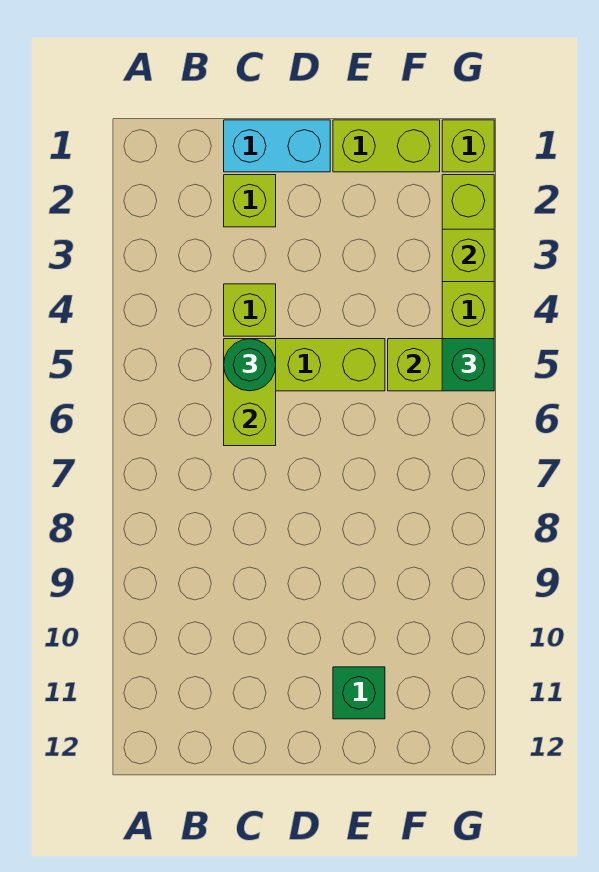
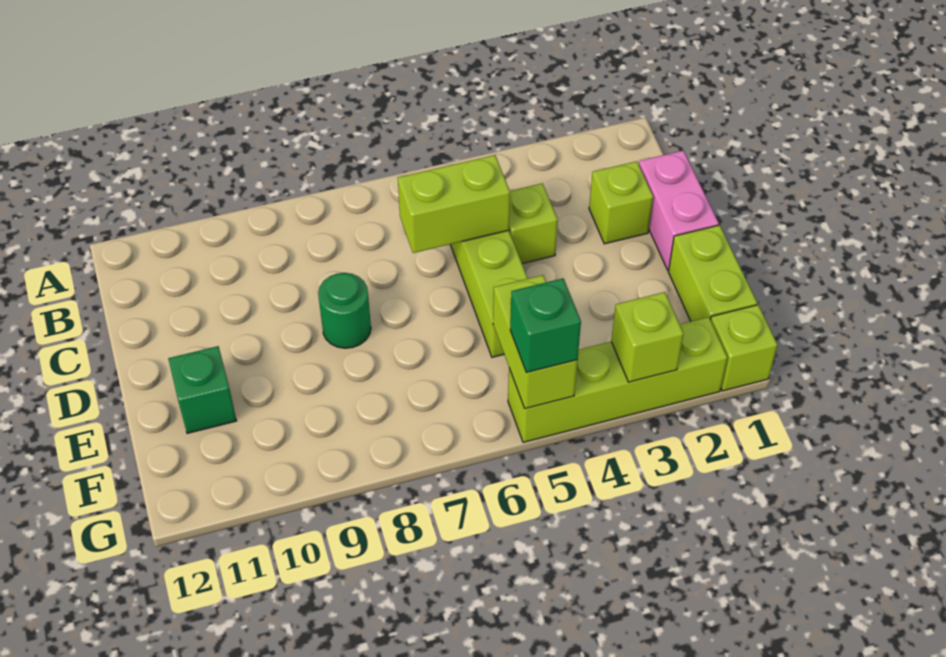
cyan 1x2 brick [224,120,330,172] -> pink 1x2 brick [639,151,719,270]
green 1x1 round brick [224,339,276,391] -> green 1x1 round brick moved to [318,273,371,348]

